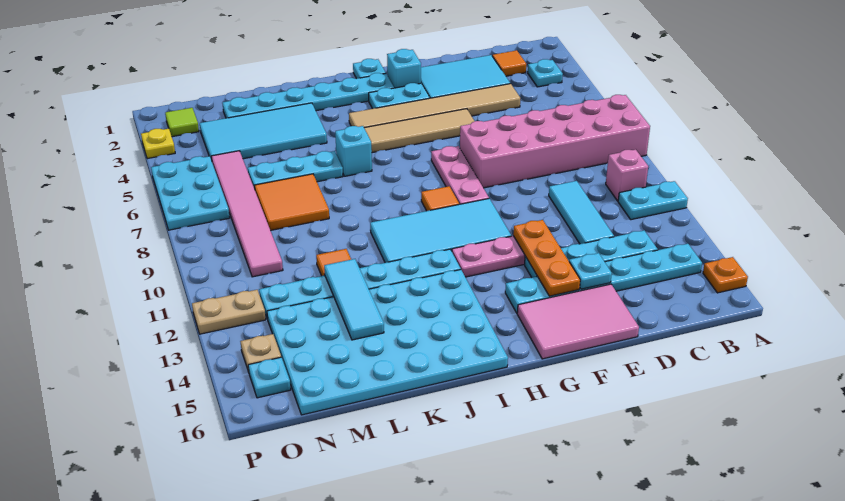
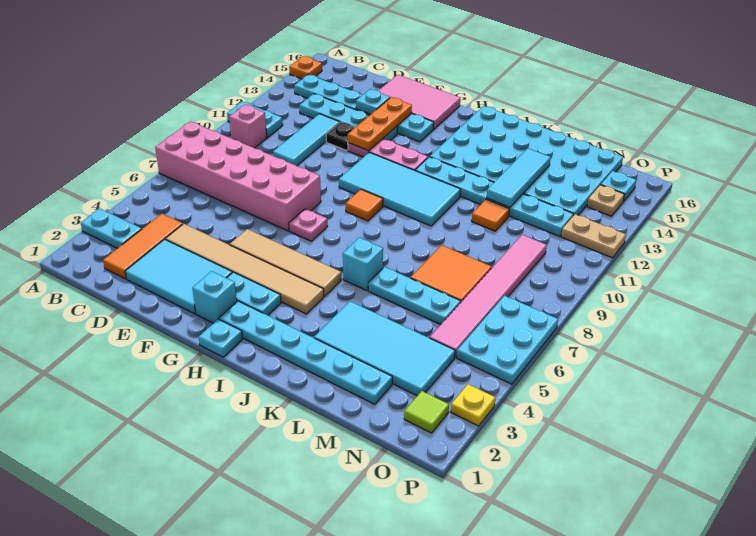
cyan 1x1 plate [528,59,563,87] -> cyan 1x2 plate [81,208,141,248]
orange 1x1 tile [492,50,526,76] -> orange 1x3 tile [103,214,183,279]
none -> black 1x1 plate [326,122,355,151]
pink 1x3 plate [431,146,489,204] -> pink 1x1 plate [289,209,327,241]

